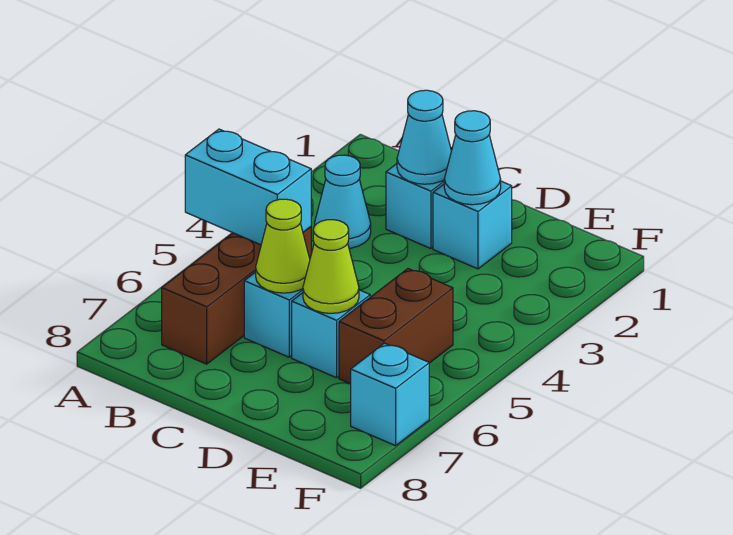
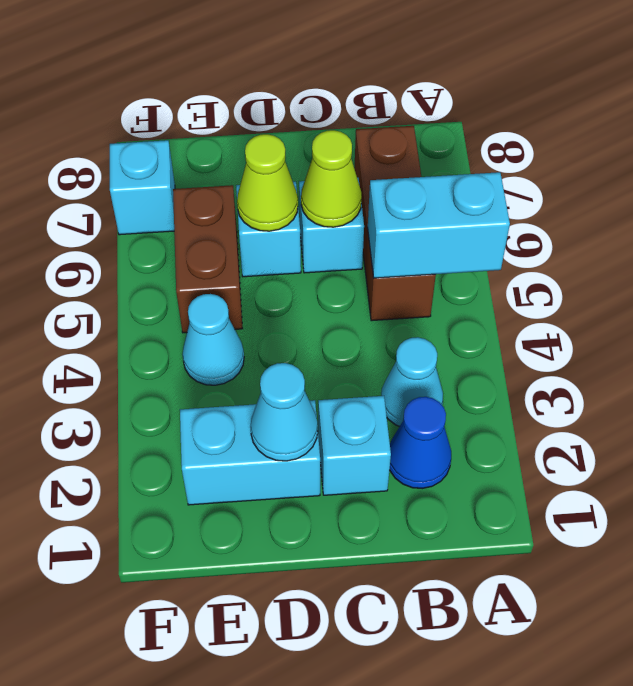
none -> blue 1x1 cone [390,397,451,489]
cyan 1x1 cone [397,90,451,184] -> cyan 1x1 cone moved to [182,294,244,385]
cyan 1x1 brick [433,181,512,269] -> cyan 1x2 brick [180,400,320,505]

